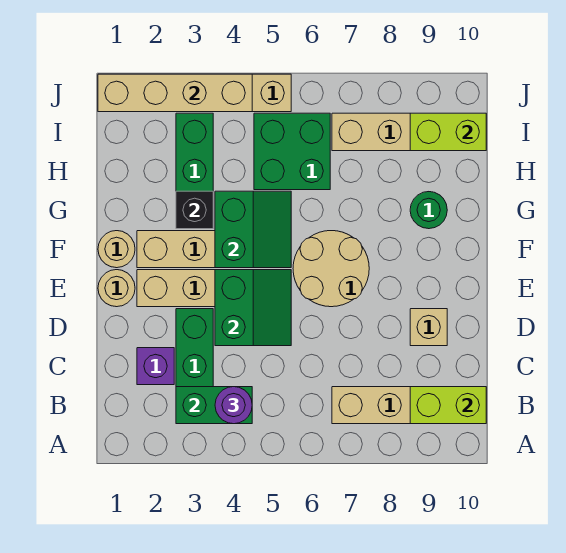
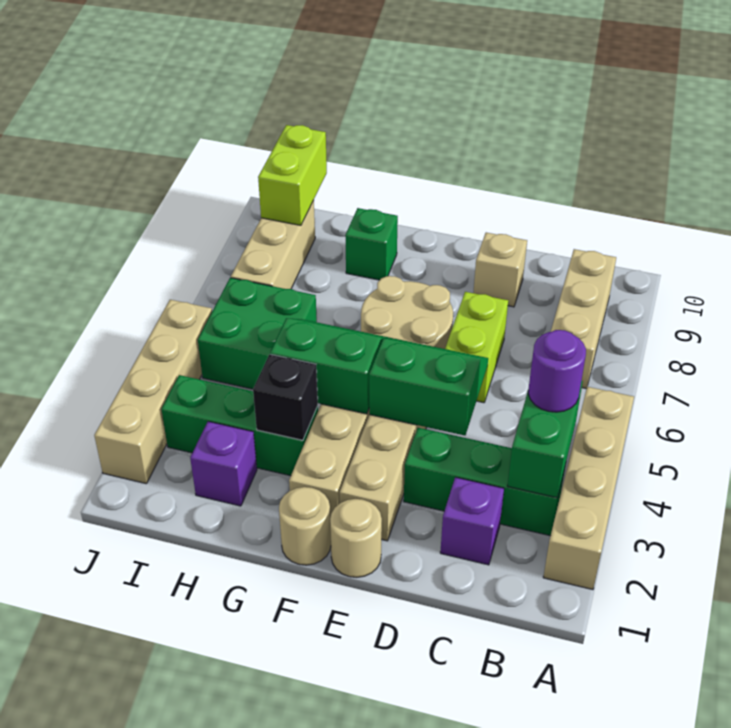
lime 1x2 brick [410,387,486,424] -> lime 1x2 brick moved to [445,292,508,403]
green 1x1 round brick [410,192,447,229] -> green 1x1 brick [345,208,398,280]
none -> purple 1x1 brick [190,421,257,506]
tan 1x4 brick [98,74,252,112] -> tan 1x4 brick moved to [543,387,634,590]

